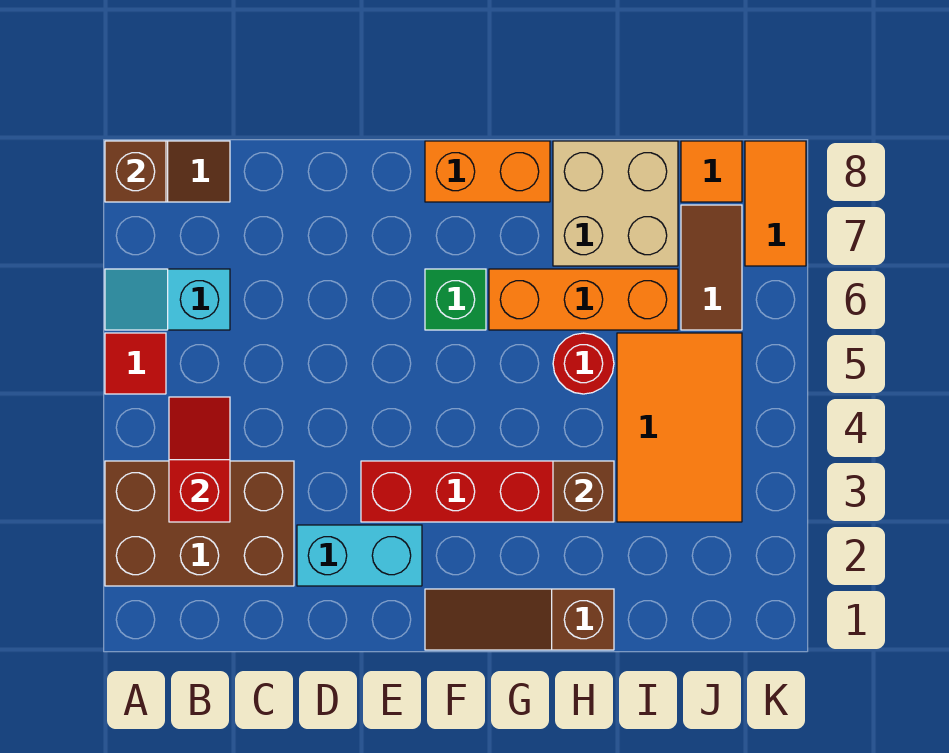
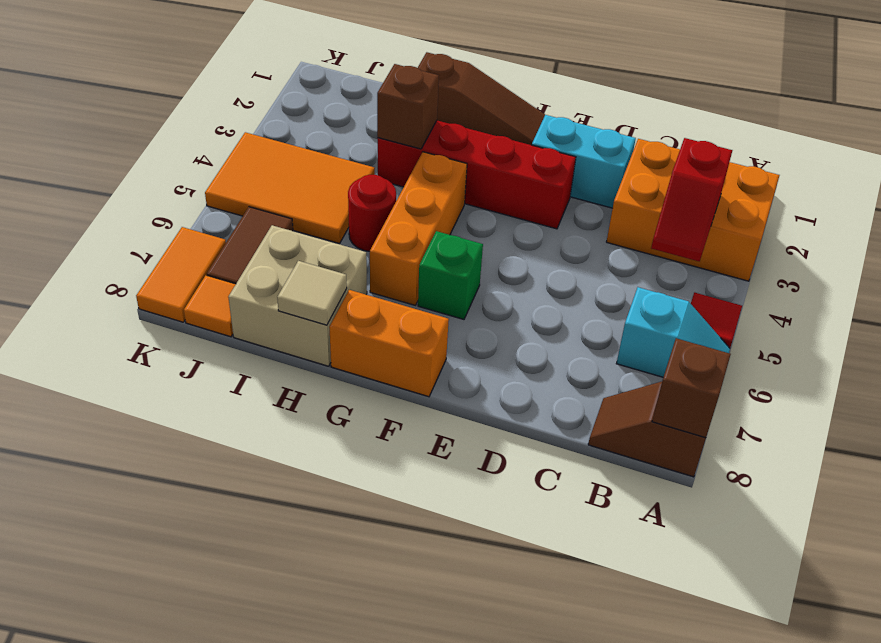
brown 2x3 brick [105,461,294,586] -> orange 2x3 brick [607,139,780,281]
orange 1x3 brick [489,269,678,330] -> orange 1x3 brick turned to [370,152,467,305]
none -> tan 1x1 tile [277,261,347,325]
orange 2x3 tile [617,333,742,522] -> orange 2x3 tile turned to [205,132,375,244]

